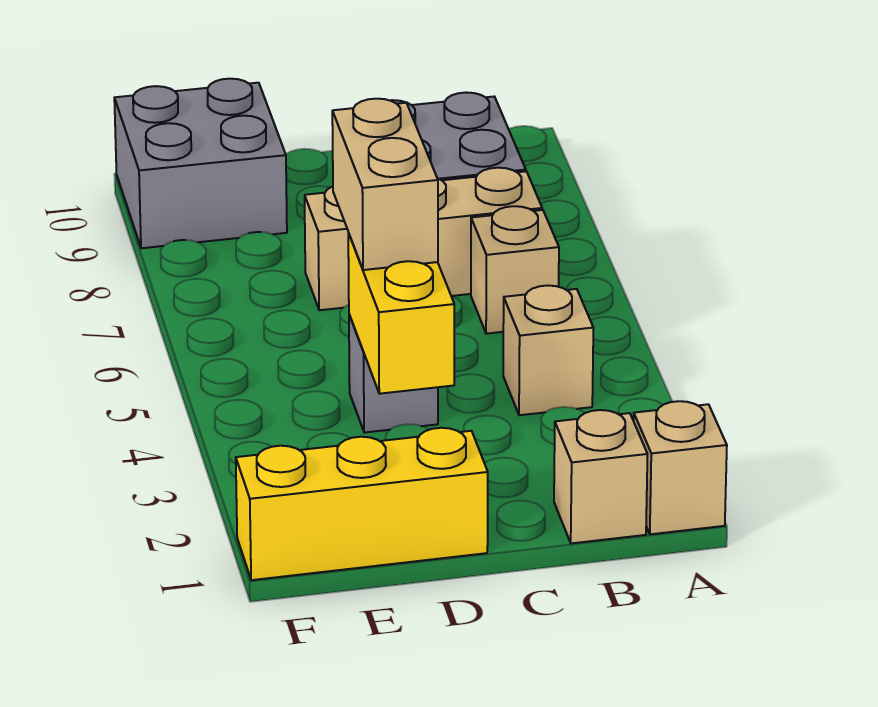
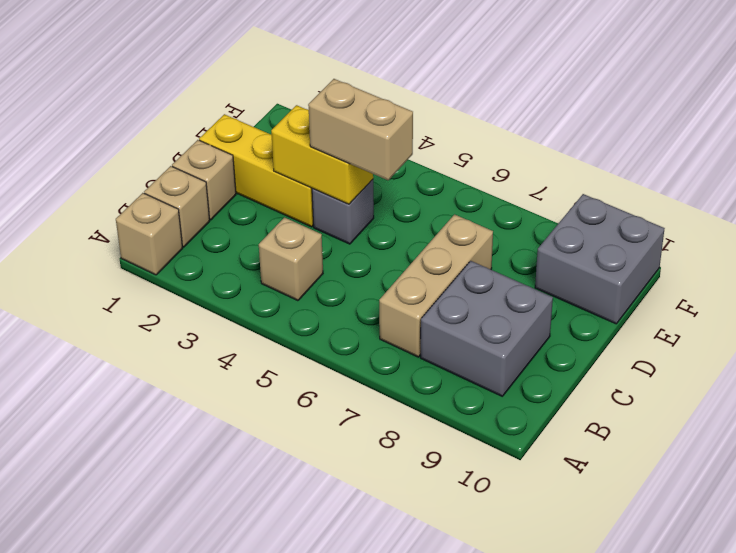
tan 1x1 brick [471,206,559,334] -> tan 1x1 brick moved to [172,140,236,220]
yellow 1x3 brick [236,428,488,580] -> yellow 1x3 brick turned to [199,114,313,227]

